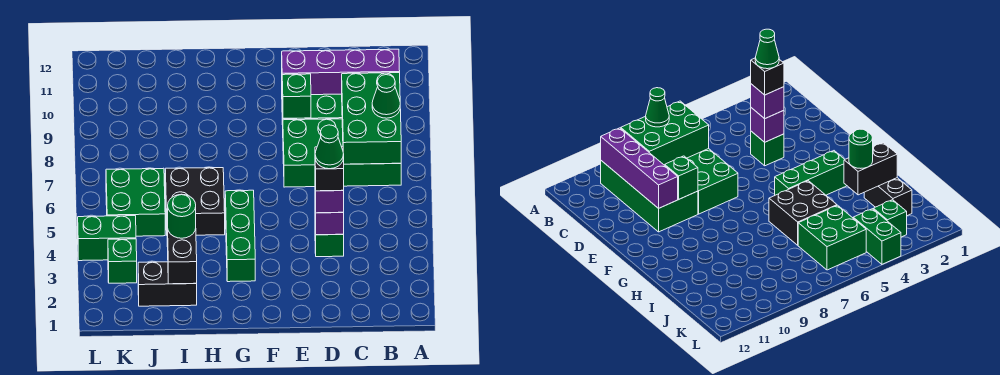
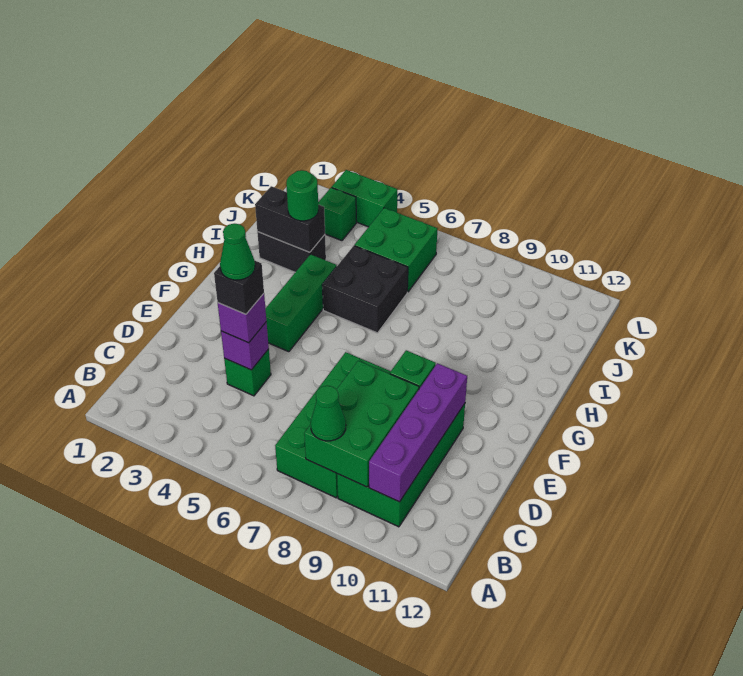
green 2x3 brick [342,73,401,164] -> green 2x3 brick turned to [304,361,419,487]
green 1x3 brick [225,190,255,282] -> green 1x3 brick turned to [265,254,337,352]
black 1x2 brick [138,262,197,306] -> black 1x2 brick turned to [257,232,326,272]
green 1x2 brick [78,216,136,261] -> green 1x2 brick turned to [332,170,397,227]

